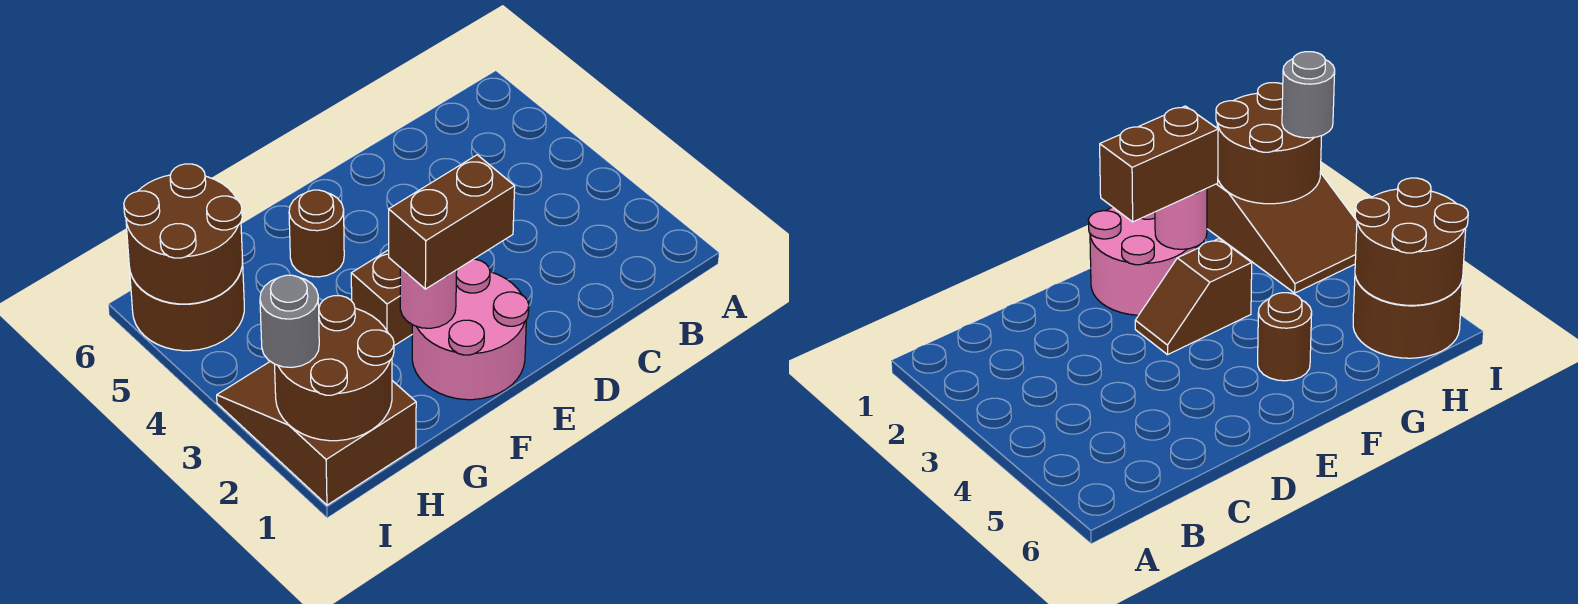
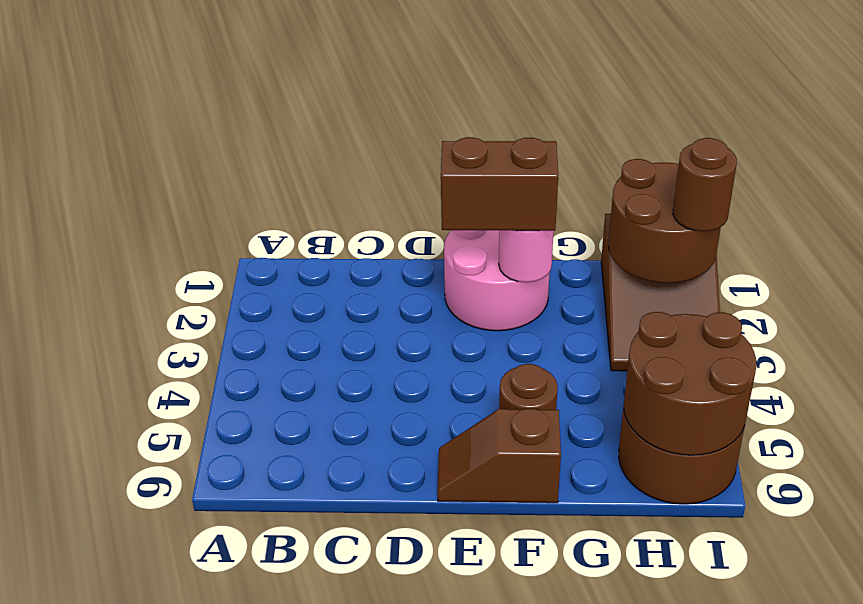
brown 1x2 slope [351,250,412,346] -> brown 1x2 slope moved to [437,409,561,503]
grey 1x1 round brick [260,275,319,367] -> brown 1x1 round brick [673,138,737,231]

